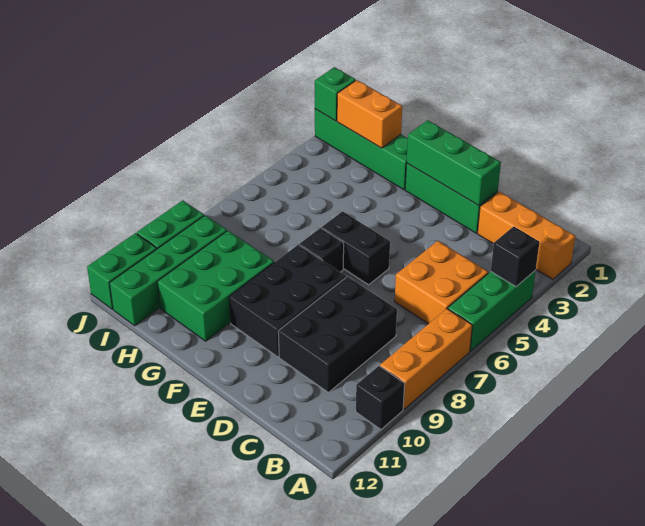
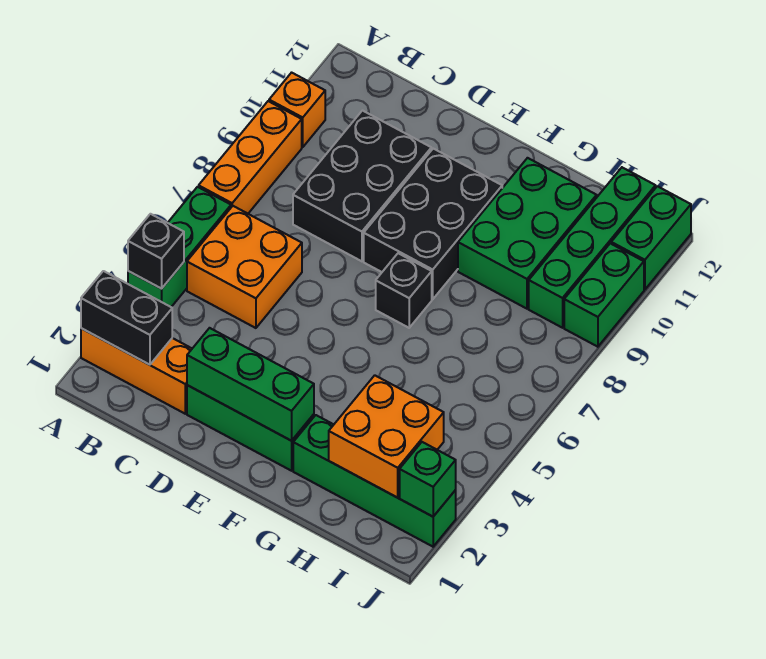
black 1x1 brick [356,366,405,429] -> orange 1x1 brick [269,73,325,147]
black 1x2 brick [322,211,390,285] -> black 1x2 brick moved to [81,271,172,365]
orange 1x2 brick [337,80,402,148] -> orange 2x2 brick [329,375,444,498]

